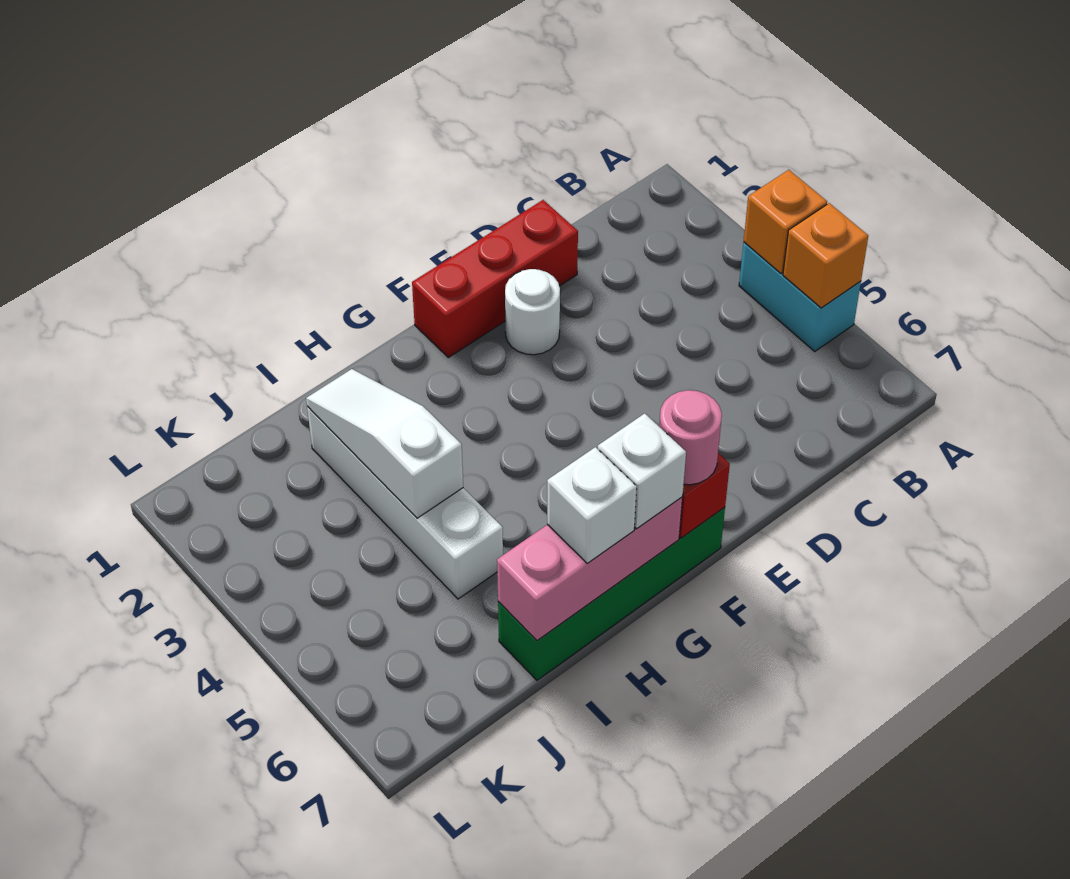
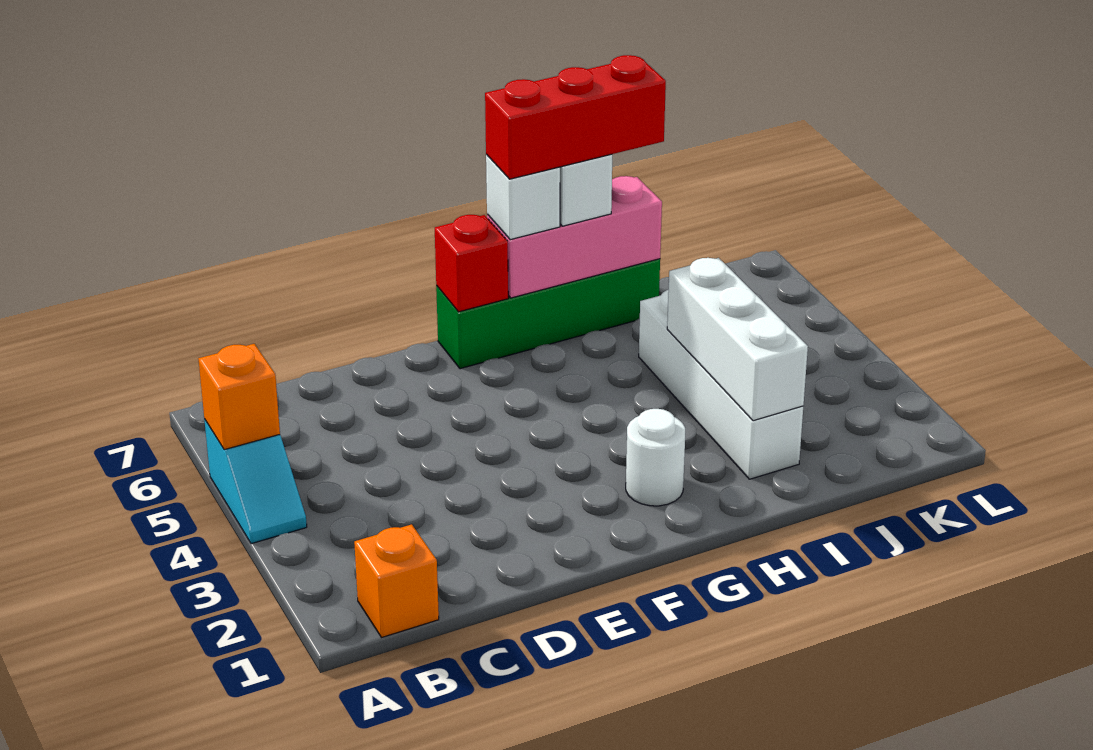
cyan 1x2 brick [739,242,861,352] -> cyan 1x2 slope [204,419,307,544]
orange 1x1 brick [744,170,827,273] -> orange 1x1 brick moved to [354,524,439,638]
red 1x3 brick [412,200,578,358] -> red 1x3 brick moved to [485,55,666,179]
white 1x1 round brick [505,269,560,355] -> white 1x1 round brick moved to [626,409,685,506]
pink 1x1 round brick [659,390,722,485] -> none
white 1x3 slope [306,369,463,518] -> white 1x3 brick [667,258,808,421]

